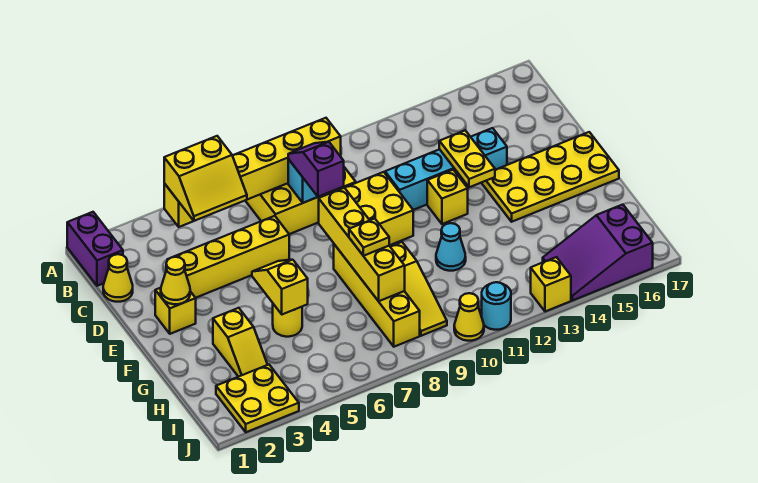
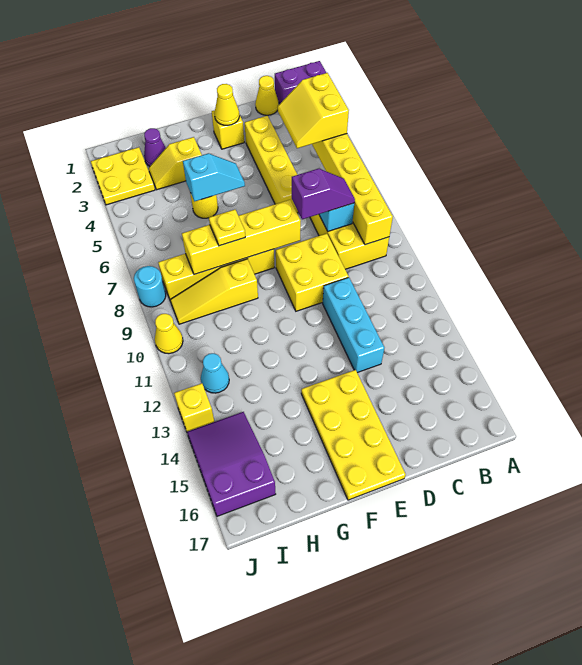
cyan 1x4 brick [385,128,507,210] -> cyan 1x3 brick [323,278,384,373]
yellow 1x2 plate [439,130,495,187] -> none
yellow 1x1 brick [427,170,468,224] -> none
yellow 1x2 slope [252,260,308,314] -> cyan 1x2 slope [183,153,245,201]
cyan 1x1 cone [436,223,466,271] -> cyan 1x1 cone moved to [201,353,229,393]
none -> purple 1x1 cone [144,128,166,167]
cyan 1x1 round brick [482,282,511,330] -> cyan 1x1 round brick moved to [134,266,166,307]

